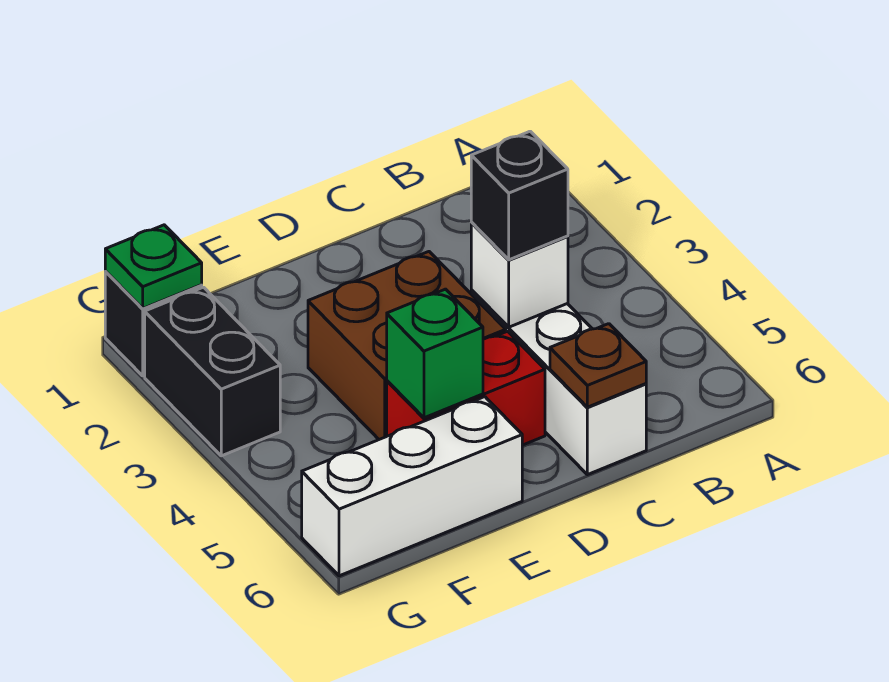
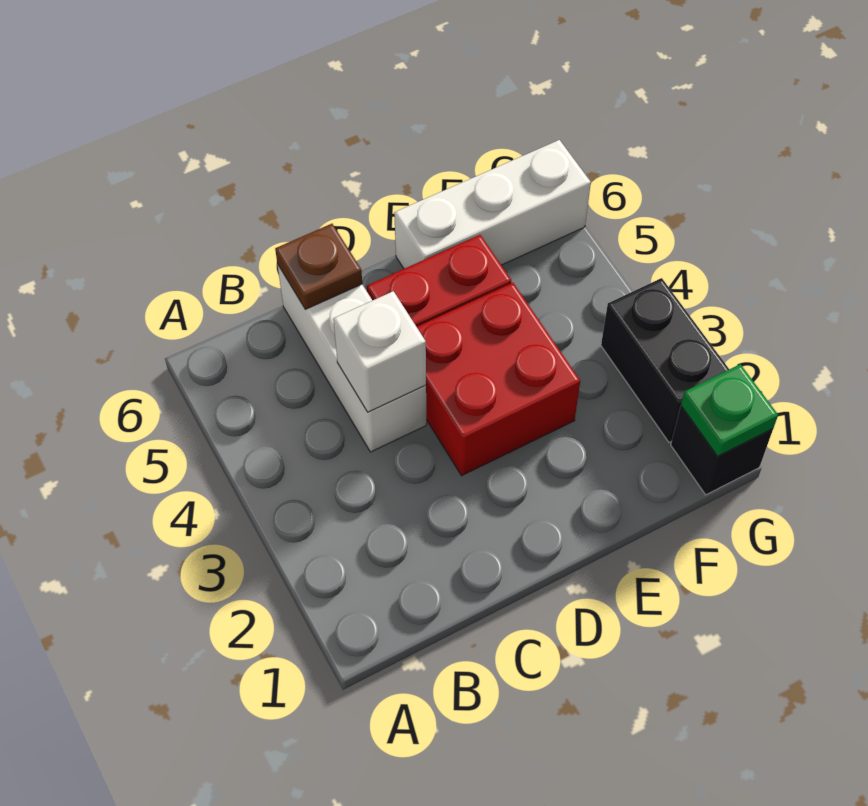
black 1x1 brick [471,131,568,260] -> none
brown 2x2 brick [308,252,506,439] -> red 2x2 brick [417,283,580,476]
green 1x1 brick [387,289,483,418] -> none

